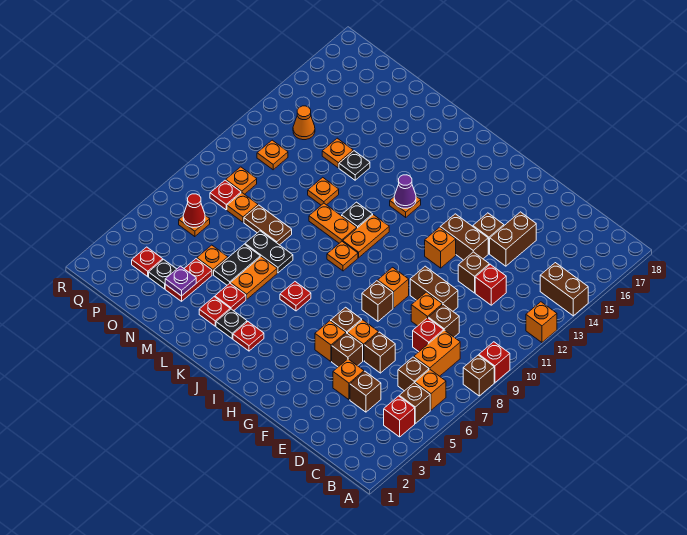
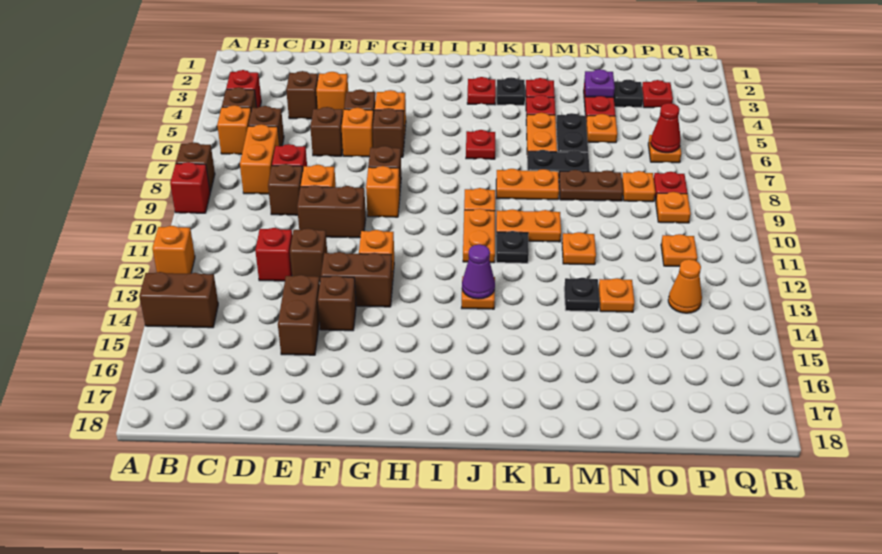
none -> orange 1x2 plate [496,169,559,200]

